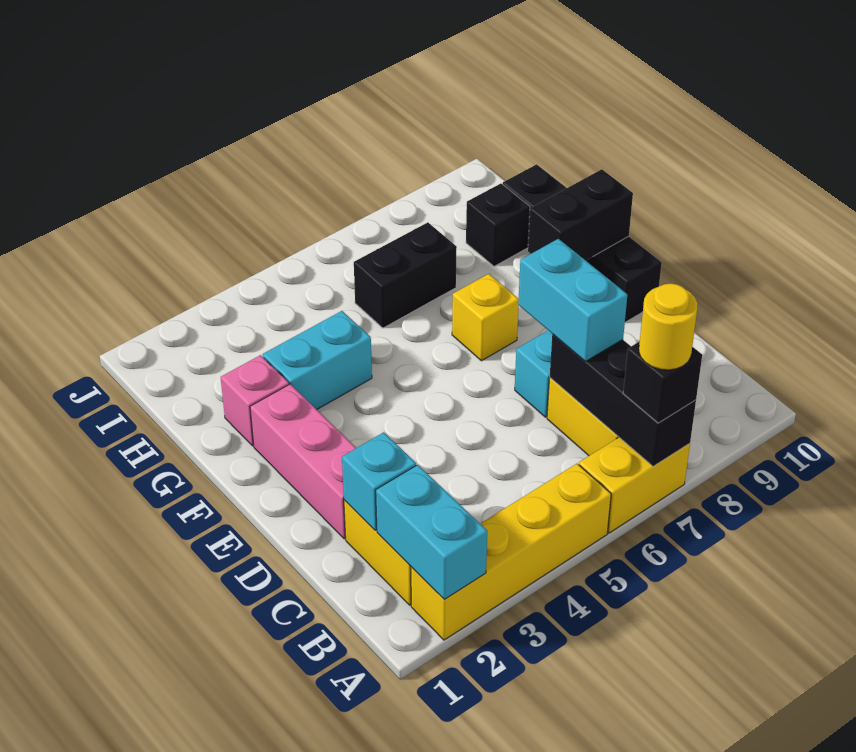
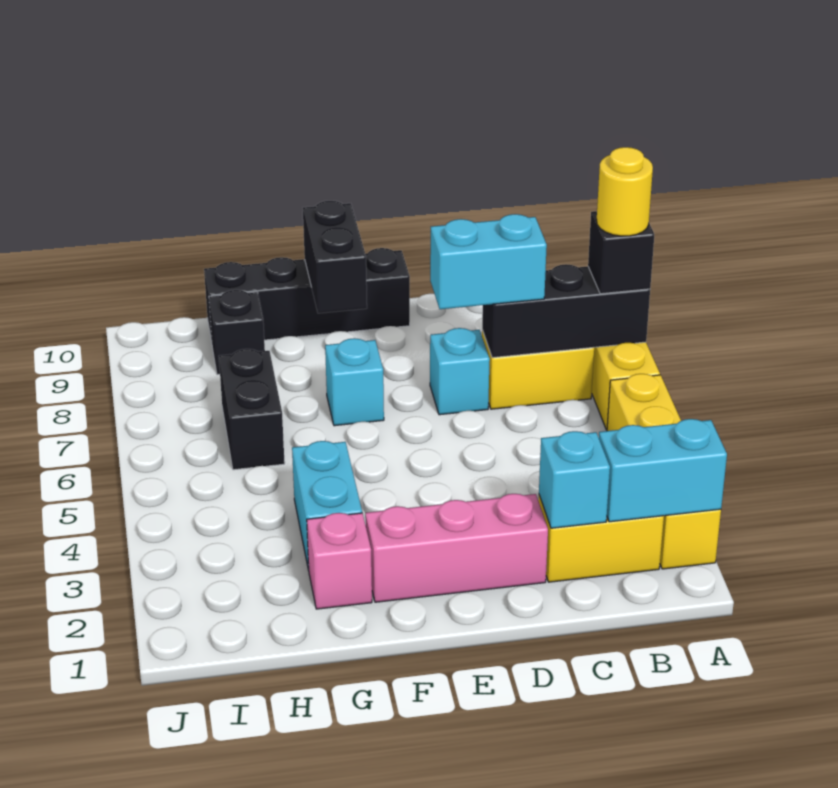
yellow 1x1 brick [452,274,519,361] -> cyan 1x1 brick [325,338,384,426]

